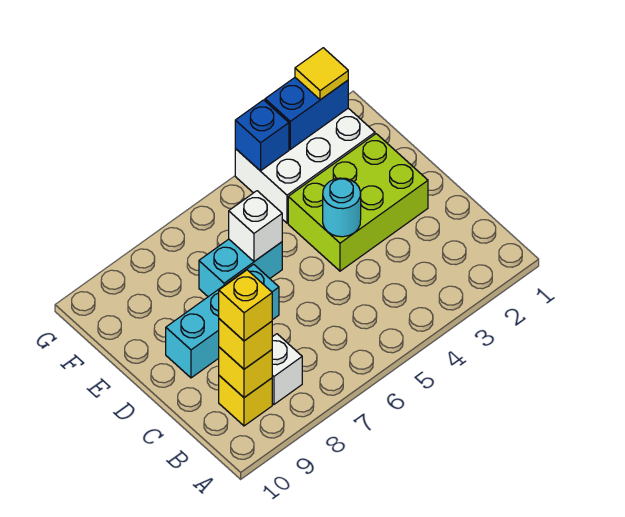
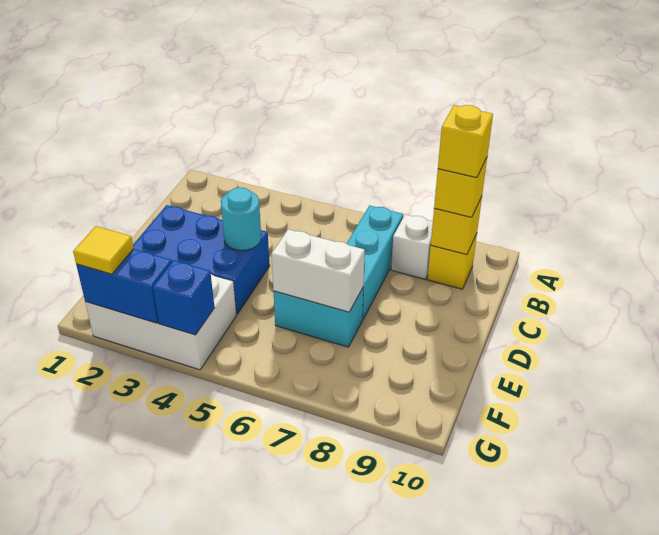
lime 2x3 brick [288,134,428,271] -> blue 2x3 brick [133,205,270,314]
cyan 1x3 brick [166,264,279,378] -> cyan 1x3 brick turned to [347,205,403,320]
white 1x1 brick [229,191,282,261] -> white 1x2 brick [271,229,365,312]

